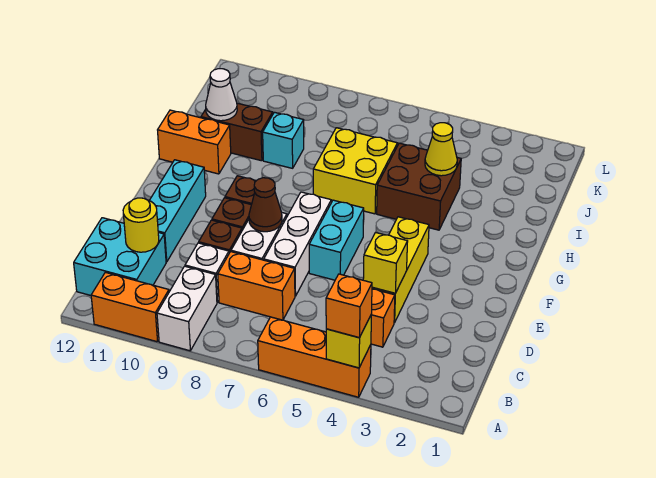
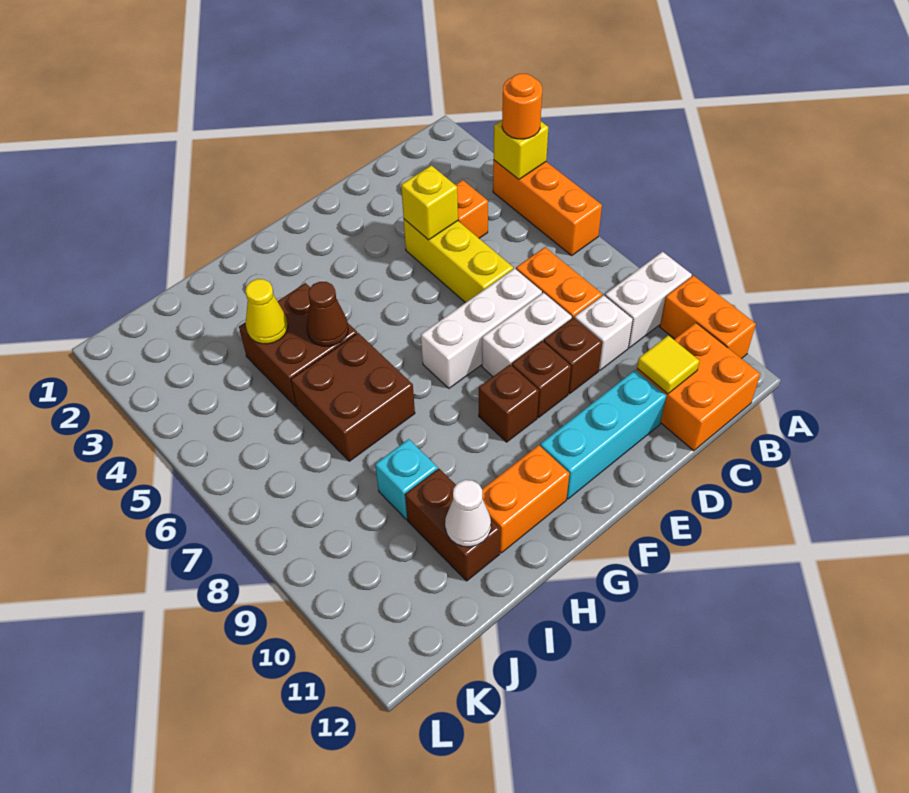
orange 1x1 brick [326,274,372,338] -> orange 1x1 round brick [502,74,542,139]
cyan 2x2 brick [74,218,166,295] -> orange 2x2 brick [637,323,760,451]
yellow 1x1 round brick [123,198,159,252] -> yellow 1x1 tile [637,335,700,394]
yellow 1x3 brick [372,217,429,323] -> yellow 1x3 brick turned to [404,219,513,303]
cyan 1x2 brick [309,200,364,280] -> none
brown 1x1 cone [249,178,282,232] -> brown 1x1 cone moved to [306,282,348,346]
yellow 2x2 brick [313,128,398,214] -> brown 2x2 brick [291,333,415,461]
orange 1x2 brick [158,110,231,174] -> orange 1x2 brick turned to [482,445,569,553]

